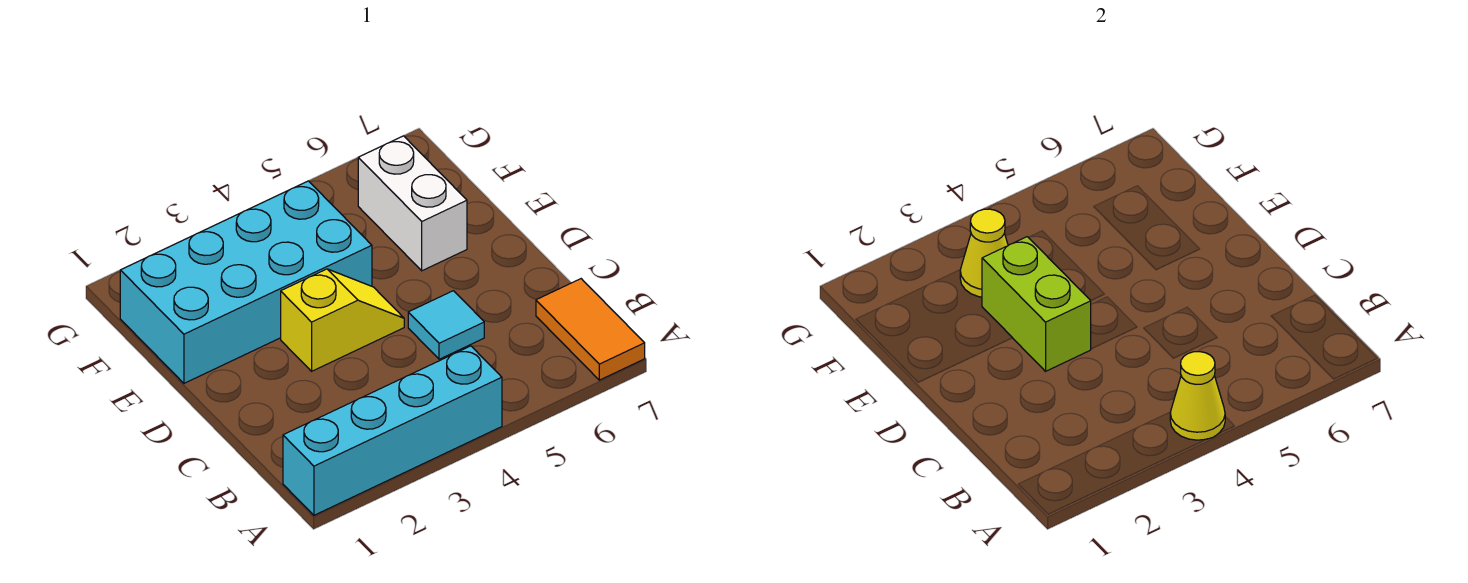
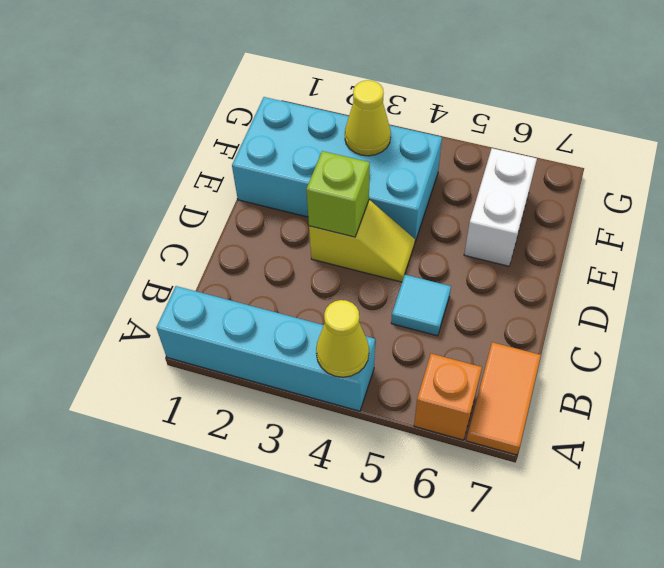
none -> orange 1x1 brick [414,354,482,440]
lime 1x2 brick [982,237,1091,371] -> lime 1x1 brick [306,151,370,237]

